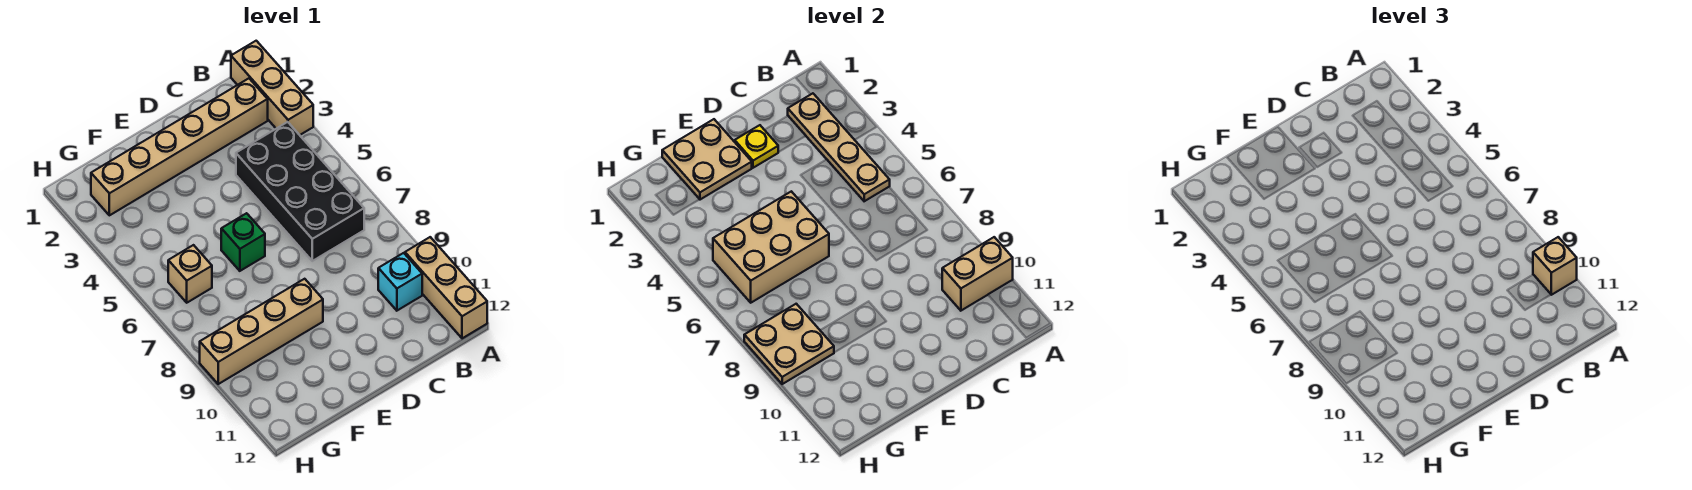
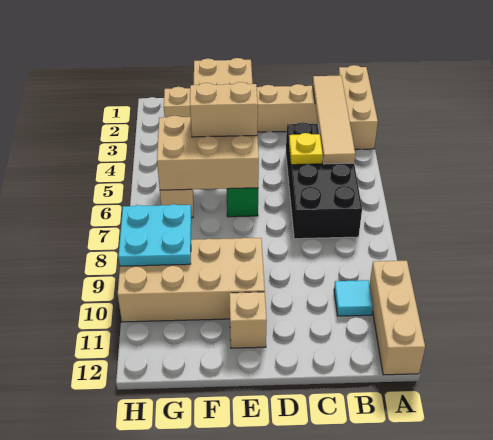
tan 1x2 brick [942,237,1013,311] -> tan 1x2 brick moved to [190,82,258,137]
tan 1x1 brick [1533,237,1577,295] -> tan 1x1 brick moved to [229,292,267,348]
tan 1x4 plate [788,93,890,201] -> tan 1x4 tile [313,76,355,164]
cyan 1x1 brick [378,253,422,311] -> cyan 1x1 tile [334,280,373,316]
yellow 1x1 plate [735,125,778,168] -> yellow 1x1 plate moved to [289,133,323,165]
tan 1x4 brick [200,279,323,384] -> tan 2x4 brick [118,238,265,322]
tan 2x2 plate [744,304,834,384] -> cyan 2x2 plate [118,204,191,266]

